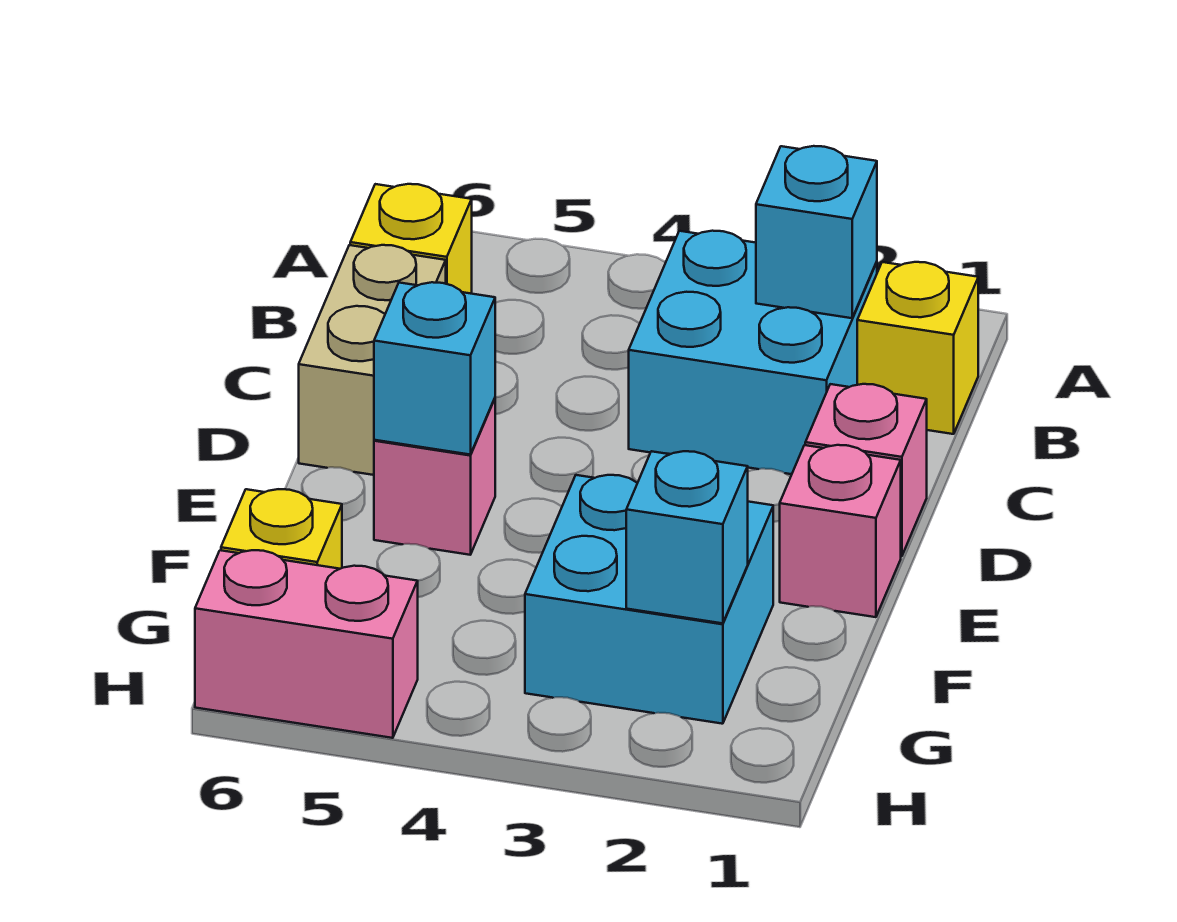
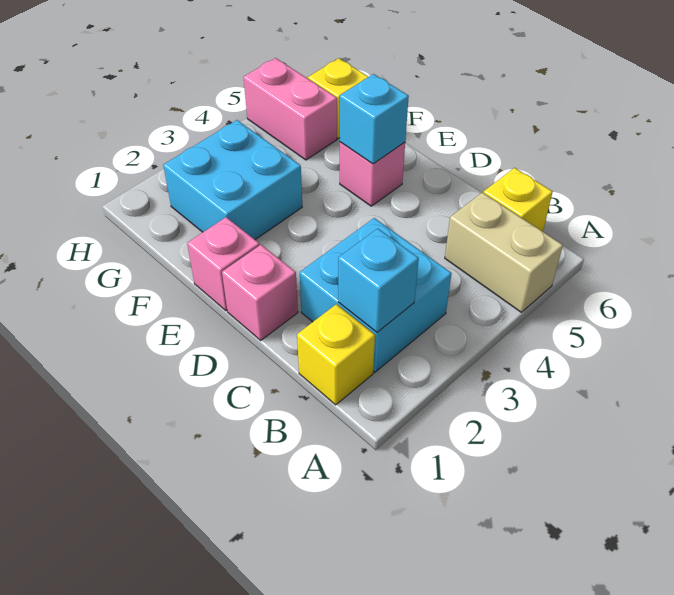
tan 1x2 brick [299,245,446,475] -> tan 1x2 brick moved to [445,192,563,312]
cyan 1x1 brick [626,451,748,623] -> none
pink 1x2 brick [195,550,418,738] -> pink 1x2 brick turned to [244,58,337,160]

